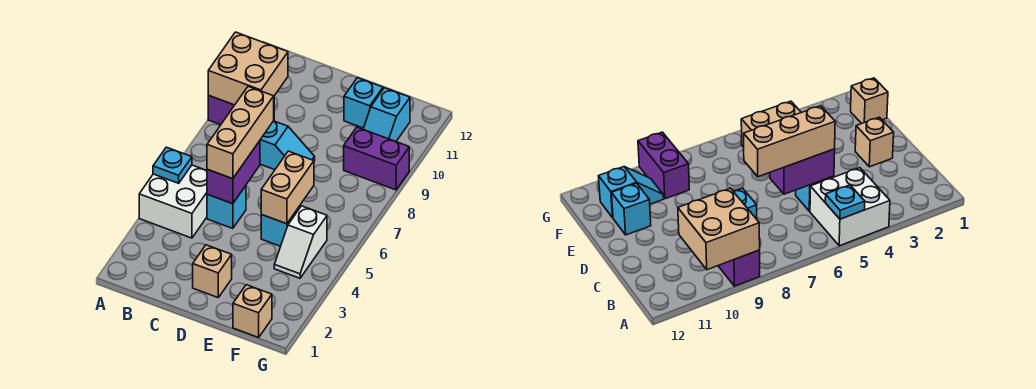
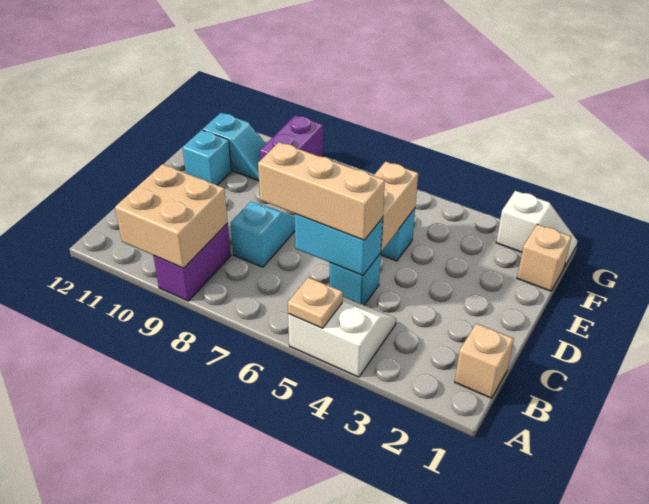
white 2x2 brick [139,165,207,238] -> white 2x2 slope [288,297,396,377]
cyan 1x1 plate [153,147,192,183] -> tan 1x1 plate [288,277,343,328]
purple 1x2 brick [207,141,260,204] -> cyan 1x2 brick [295,214,383,276]
tan 1x1 brick [193,245,232,297] -> tan 1x1 brick moved to [455,323,514,398]
tan 1x2 brick [261,151,314,224] -> tan 1x2 brick turned to [374,162,418,251]
white 1x2 slope [274,206,327,278] -> white 1x2 slope moved to [496,191,577,267]

